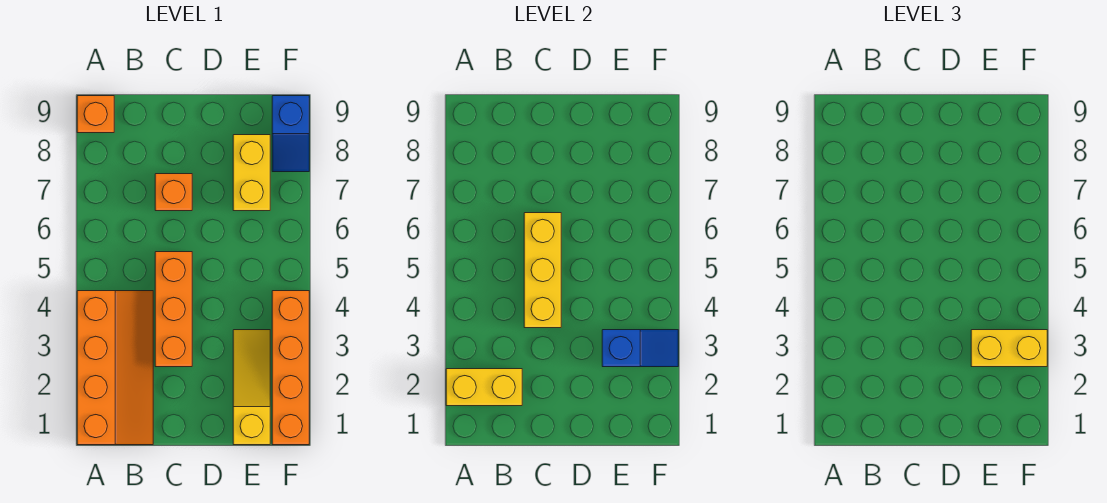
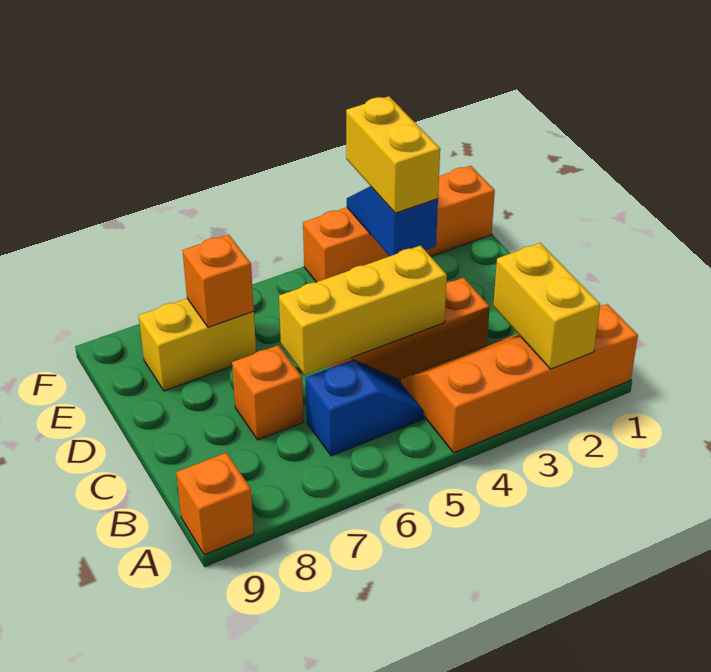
yellow 1x3 slope [233,330,270,445] -> none
none -> orange 1x1 brick [183,235,254,327]
blue 1x2 slope [272,96,309,172] -> blue 1x2 slope moved to [306,360,424,456]

